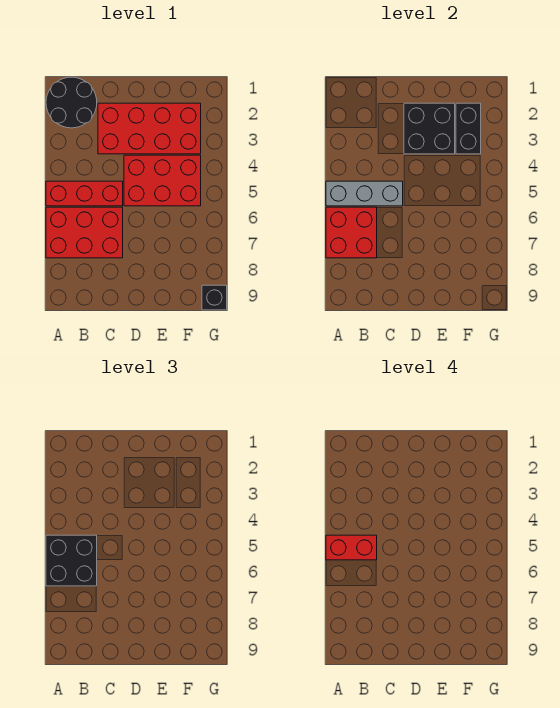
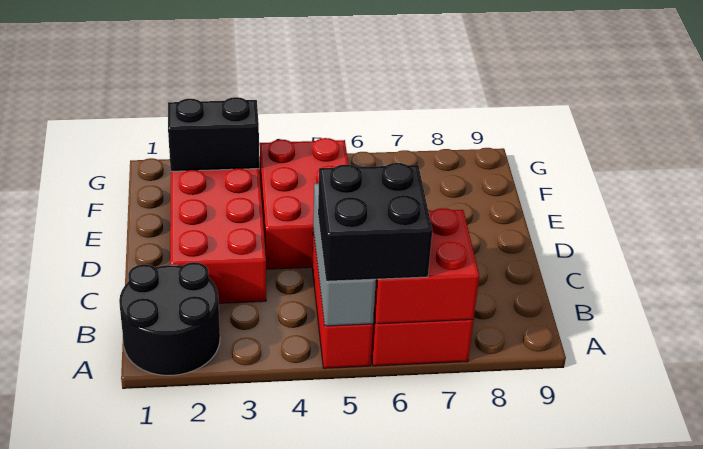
red 1x2 brick [326,535,377,560] -> none
black 2x2 brick [404,103,455,154] -> none
black 1x1 brick [202,285,227,310] -> none

